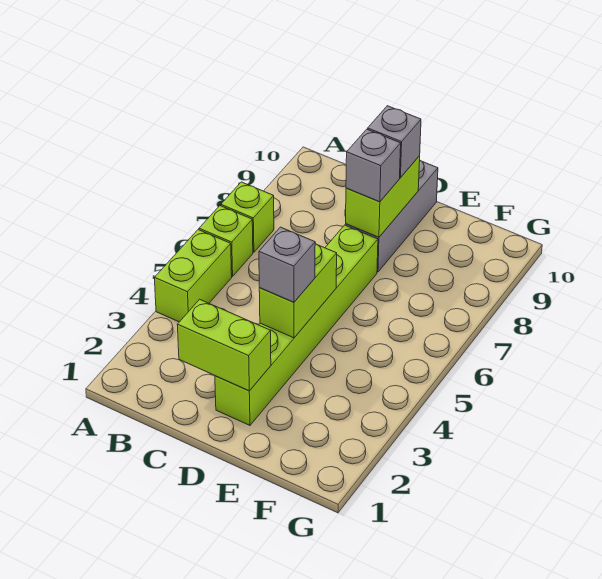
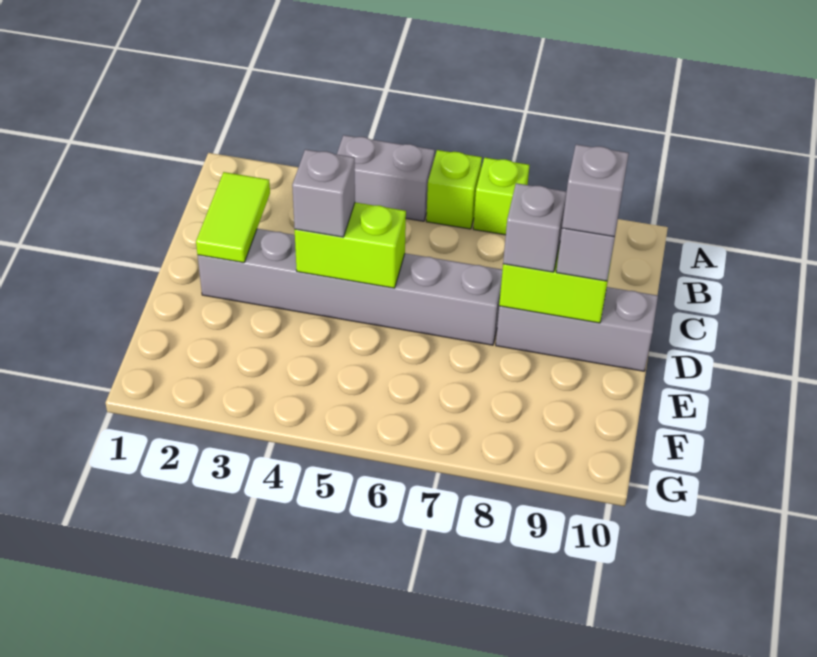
lime 1x2 brick [154,230,232,322] -> grey 1x2 brick [337,135,435,221]
lime 1x2 brick [177,299,271,391] -> lime 1x2 tile [196,172,270,263]
lime 1x6 brick [215,225,378,425] -> grey 1x6 brick [198,229,502,345]
none -> grey 1x1 brick [562,144,629,237]

